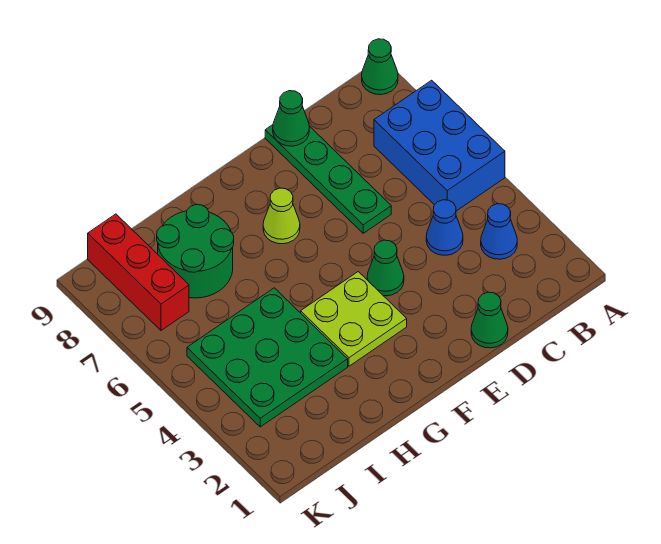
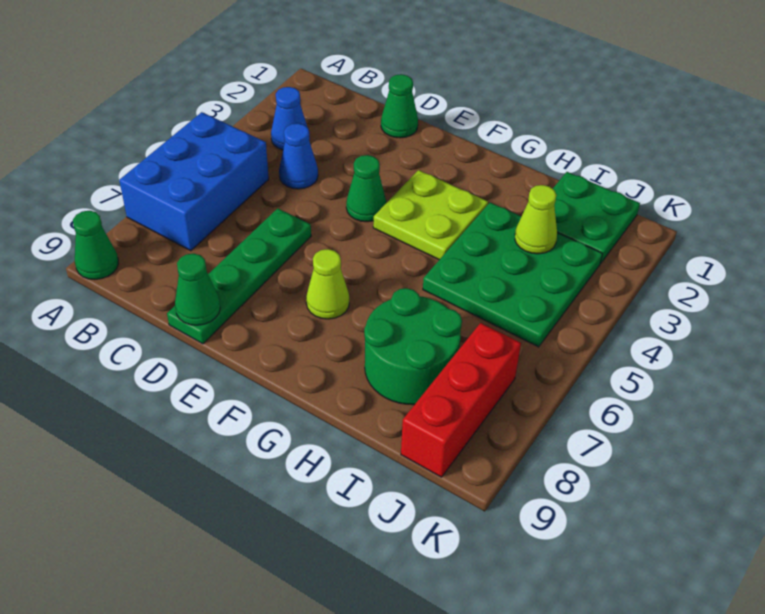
none -> green 2x2 plate [553,172,640,264]
none -> lime 1x1 cone [515,185,557,254]

